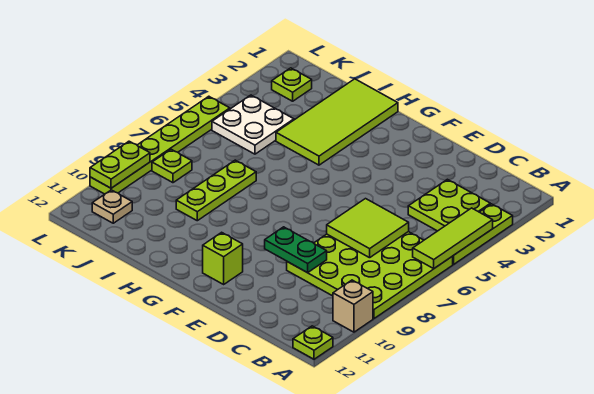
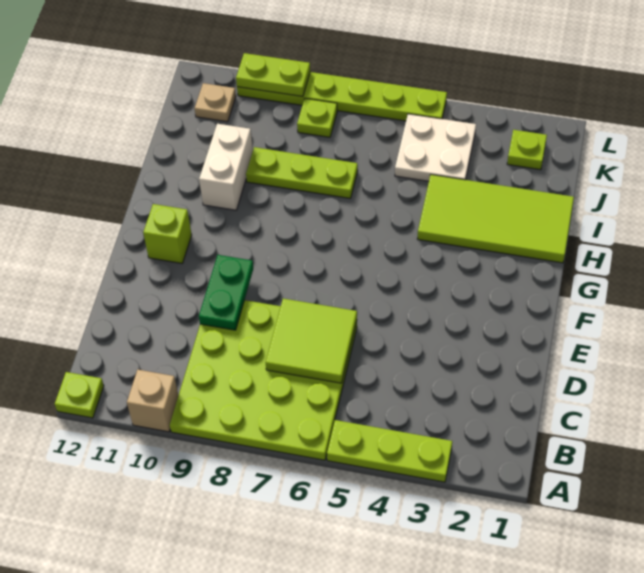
lime 1x3 tile [413,208,493,268] -> none
lime 2x2 plate [408,179,490,231] -> none
none -> white 1x2 brick [199,124,253,210]

